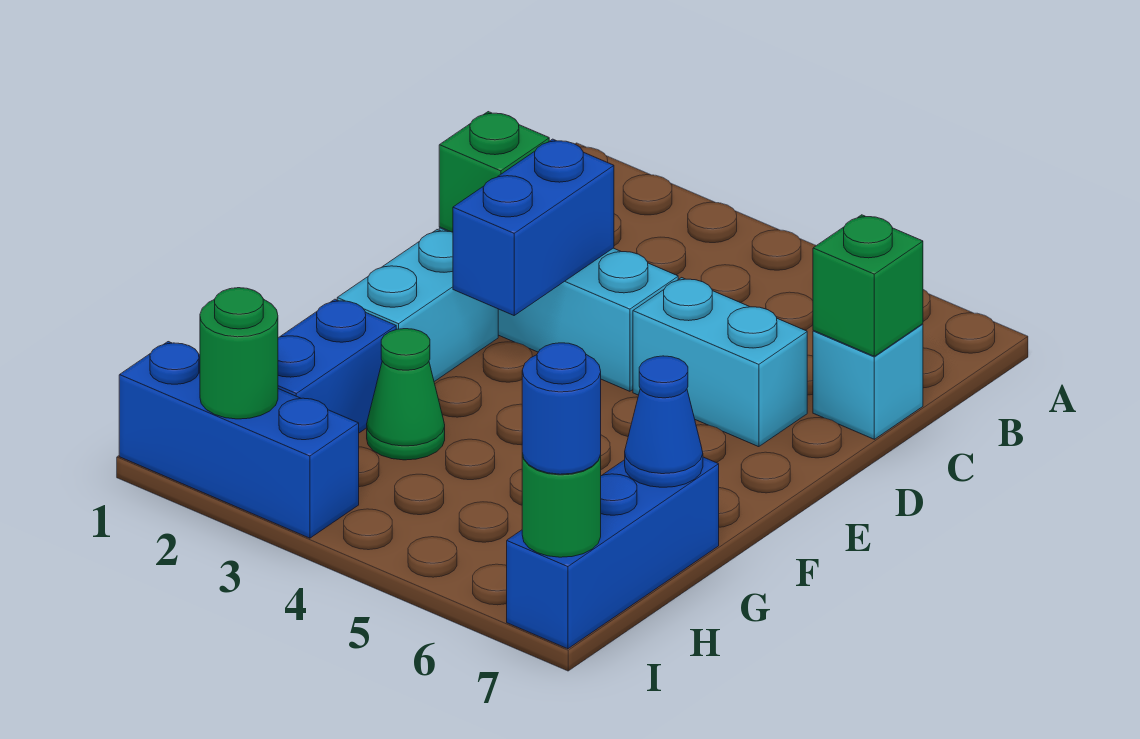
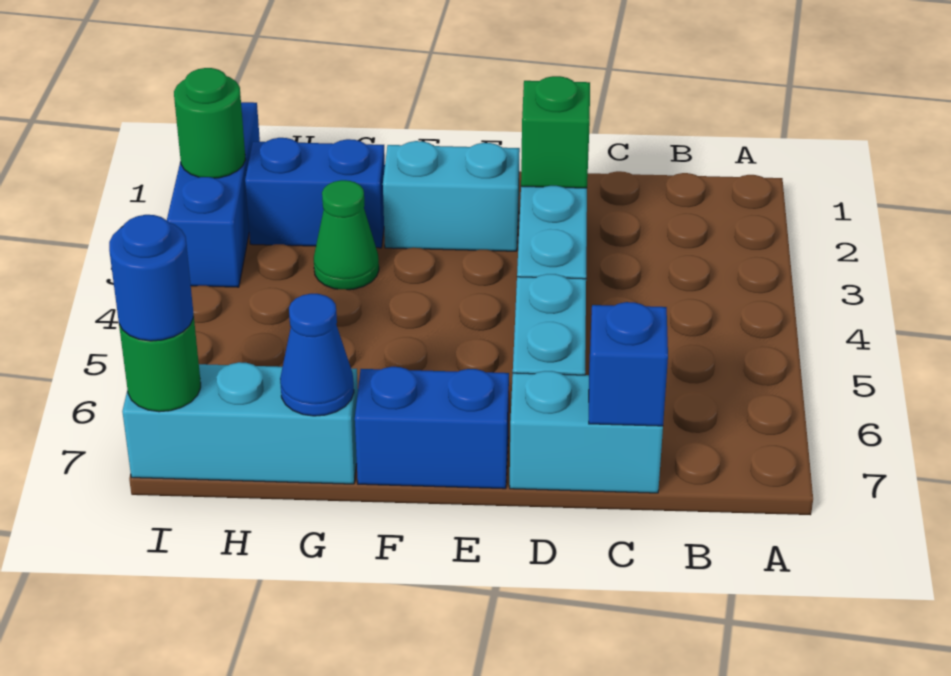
cyan 1x1 brick [813,324,923,439] -> cyan 1x2 brick [510,371,663,493]
green 1x1 brick [813,215,923,356] -> blue 1x1 brick [589,302,668,426]
blue 1x2 brick [453,139,614,315] -> blue 1x2 brick moved to [355,367,509,489]
blue 1x3 brick [507,457,719,649] -> cyan 1x3 brick [122,362,358,484]

